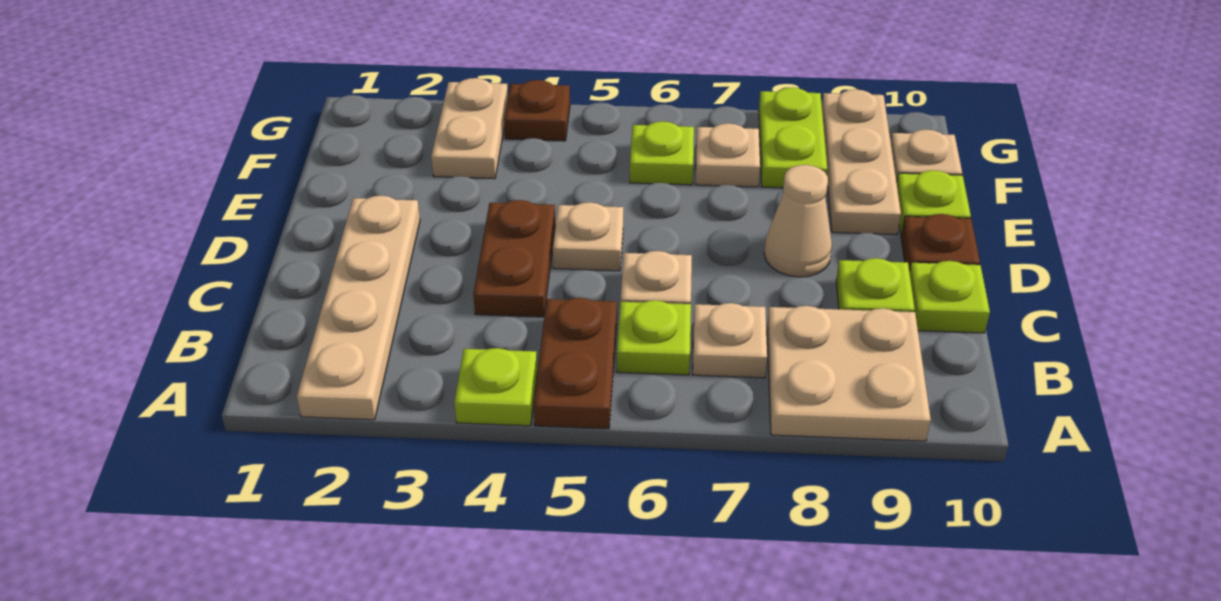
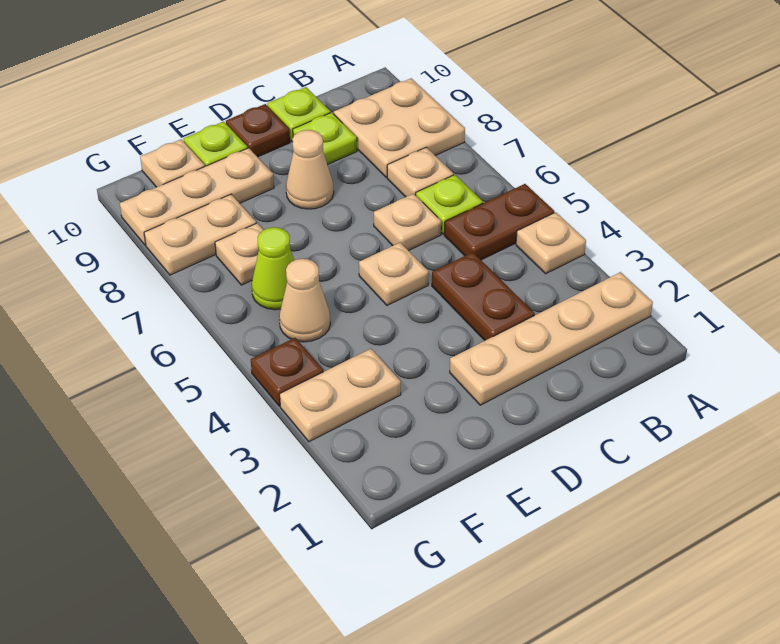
lime 1x1 plate [454,348,537,426] -> tan 1x1 plate [516,212,586,274]
brown 1x2 plate [473,200,555,317] -> brown 1x2 plate turned to [432,252,535,341]
none -> tan 1x1 cone [279,259,330,342]
lime 1x1 plate [630,121,694,185] -> lime 1x1 cone [252,227,294,310]
lime 1x2 plate [759,88,827,188] -> tan 1x2 plate [144,194,256,275]

